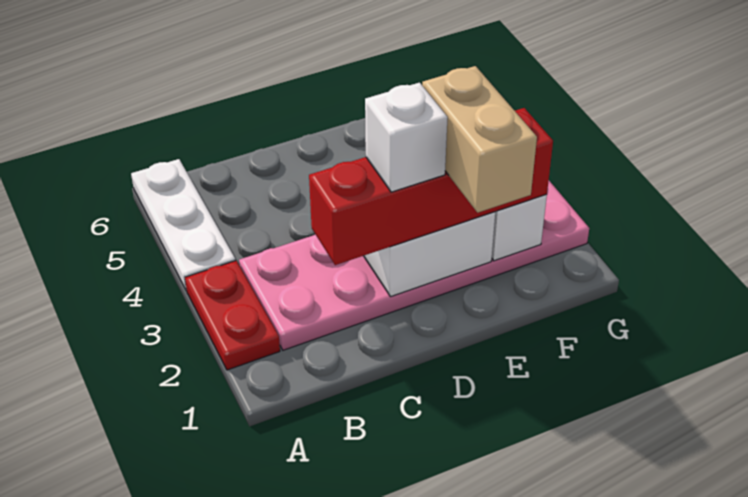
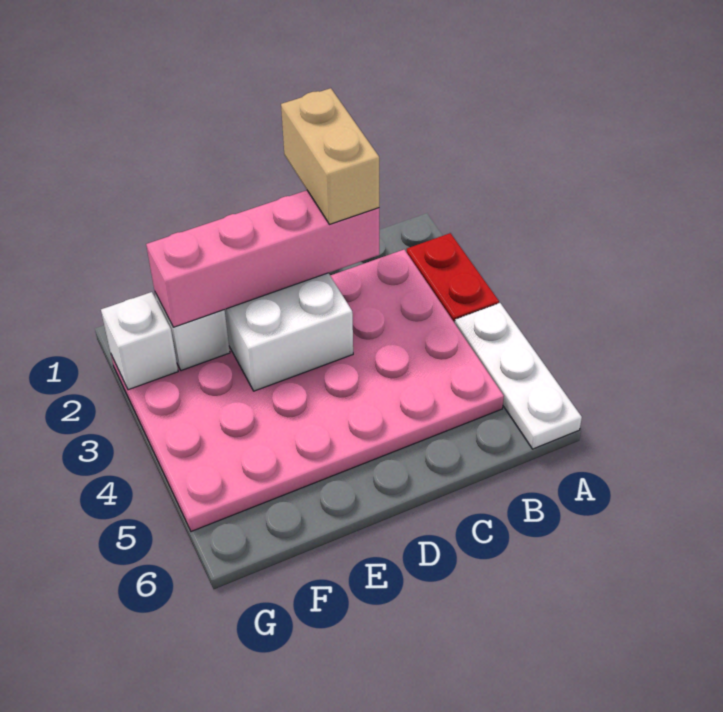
pink 2x6 plate [239,181,589,350] -> pink 4x6 plate [111,250,504,531]
red 1x4 brick [309,108,553,265] -> pink 1x4 brick [146,190,379,327]
white 1x1 brick [365,83,448,192] -> white 1x1 brick moved to [101,292,178,390]
tan 1x2 brick [422,66,537,212] -> tan 1x2 brick moved to [281,88,379,224]

